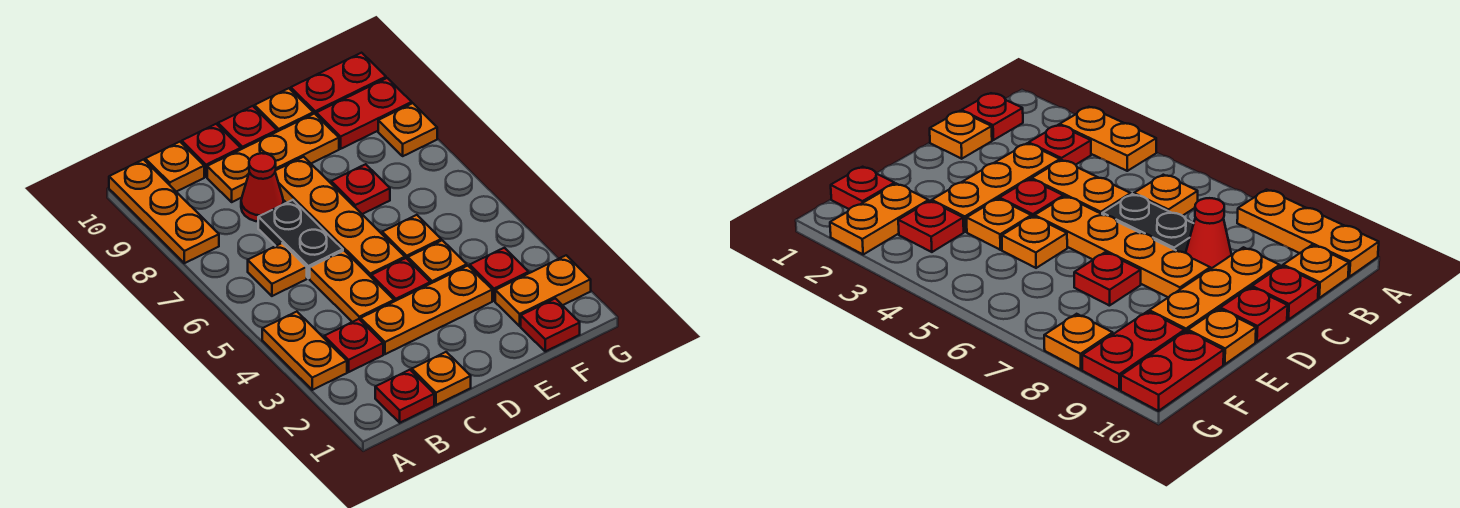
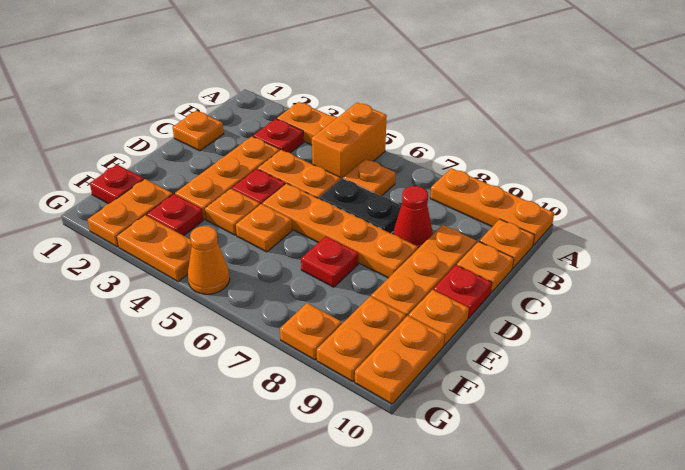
none -> orange 1x2 brick [312,103,387,179]
red 1x1 plate [375,370,434,423] -> none
red 1x1 plate [182,124,241,177] -> orange 1x1 plate [457,242,514,293]
red 1x2 plate [316,78,412,149] -> orange 1x2 plate [317,296,406,382]
red 1x2 plate [291,53,386,114] -> orange 1x2 plate [355,316,444,404]
none -> orange 1x2 plate [117,215,192,282]
none -> orange 1x1 cone [188,226,230,294]

